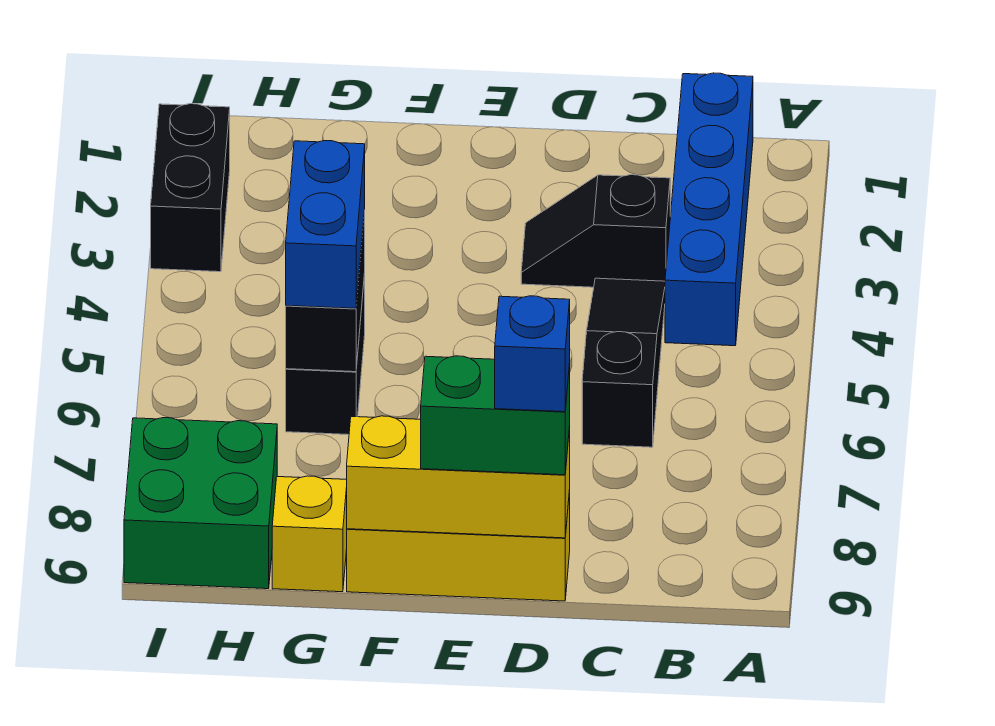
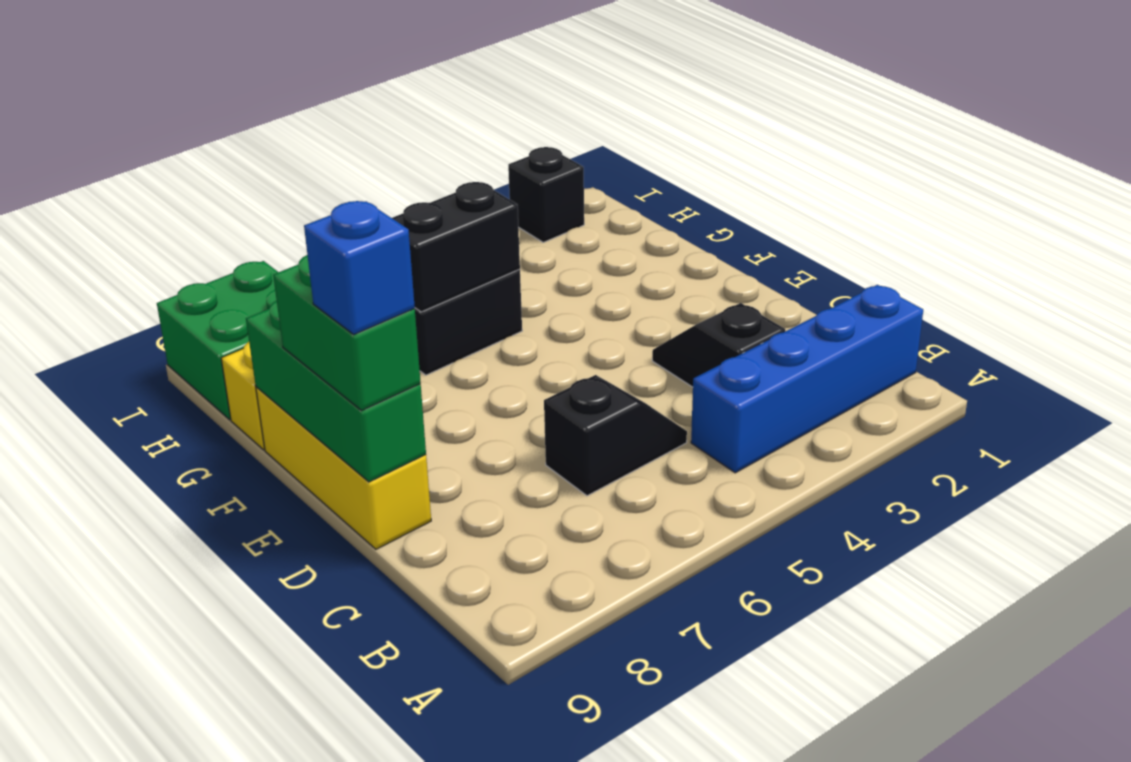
black 1x3 slope [582,278,665,447] -> black 1x2 slope [544,375,687,496]
yellow 1x3 brick [347,416,570,538] -> green 1x3 brick [246,301,426,482]
blue 1x2 brick [286,141,365,309] -> none
black 1x2 brick [151,104,230,272] -> black 1x1 brick [508,147,584,242]

